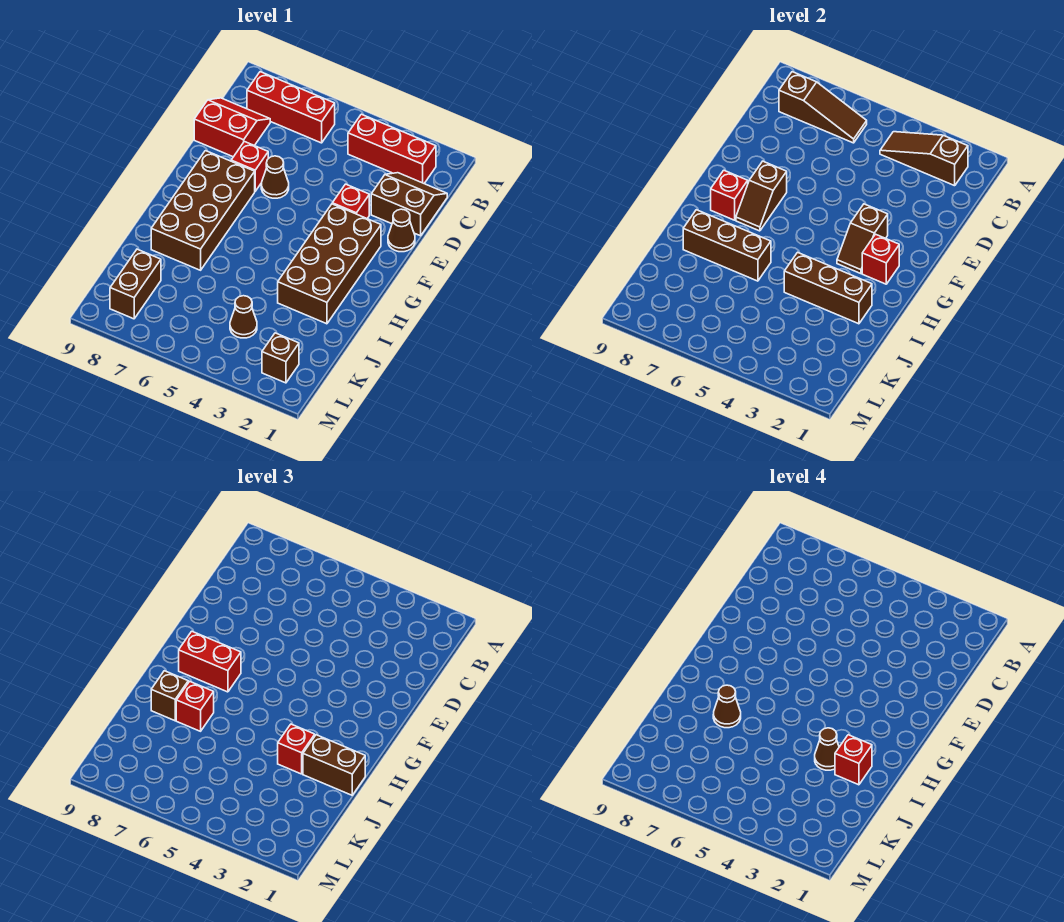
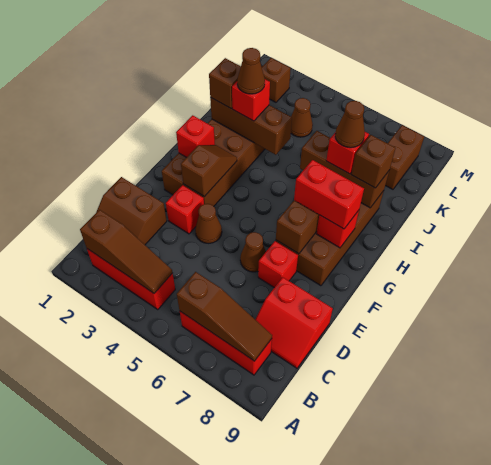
brown 1x3 slope [779,72,867,143] -> brown 1x3 slope turned to [177,272,272,361]
brown 1x1 cone [388,209,415,252] -> brown 1x1 cone moved to [195,204,222,243]
brown 1x2 brick [303,735,365,795] -> brown 1x1 brick [209,58,241,108]
red 1x1 brick [835,735,872,785] -> none

